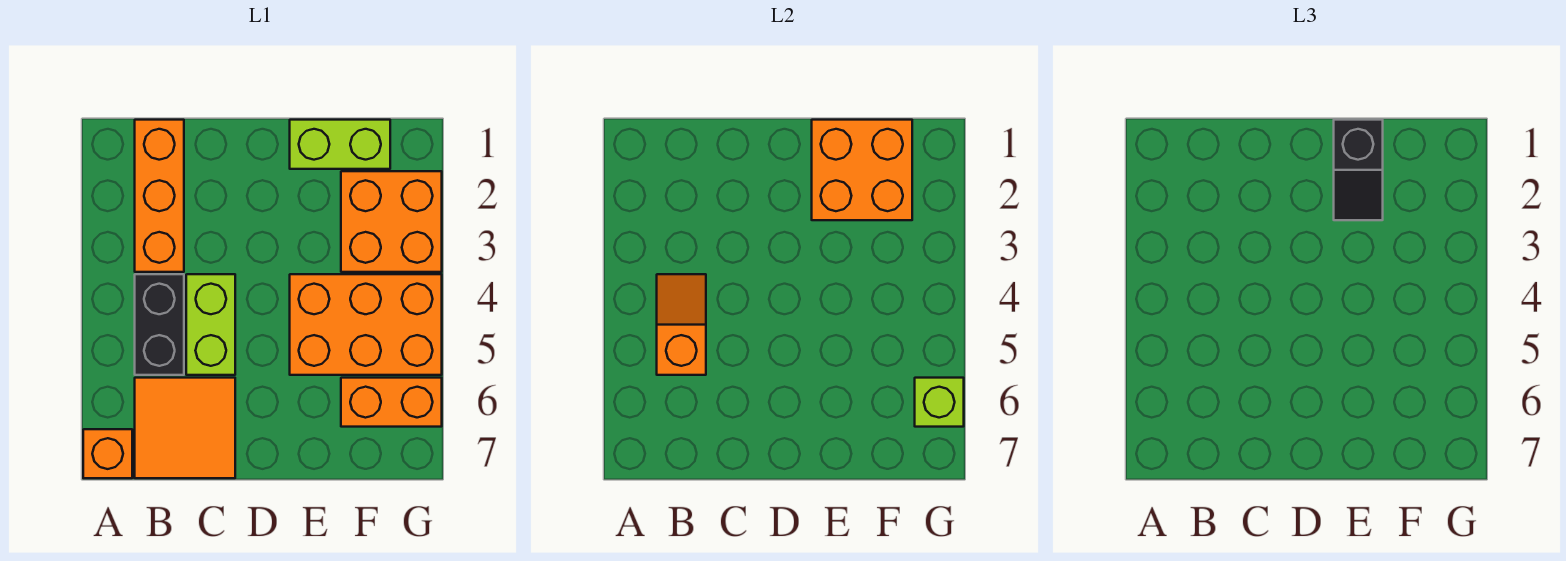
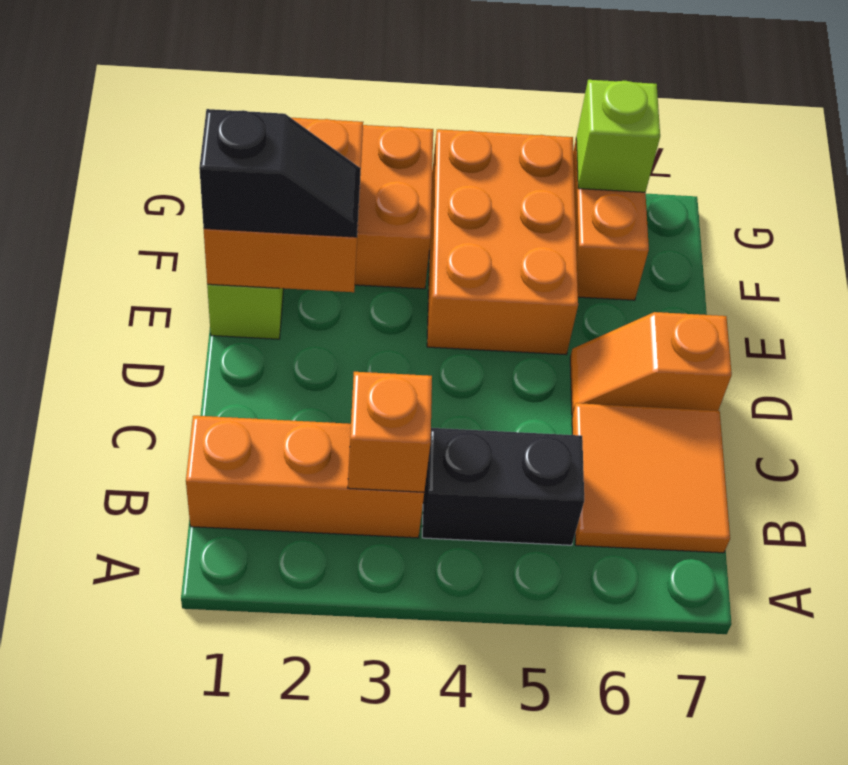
orange 1x1 brick [83,429,132,478] -> orange 1x1 brick moved to [348,372,432,492]
orange 1x2 slope [657,274,706,375] -> orange 1x2 slope moved to [570,312,732,416]
lime 1x2 brick [186,274,235,375] -> none

